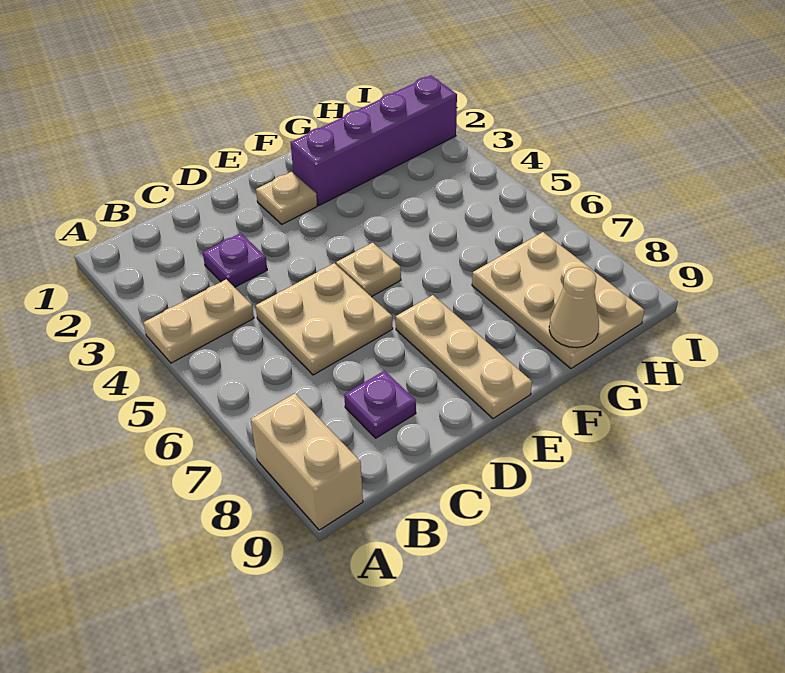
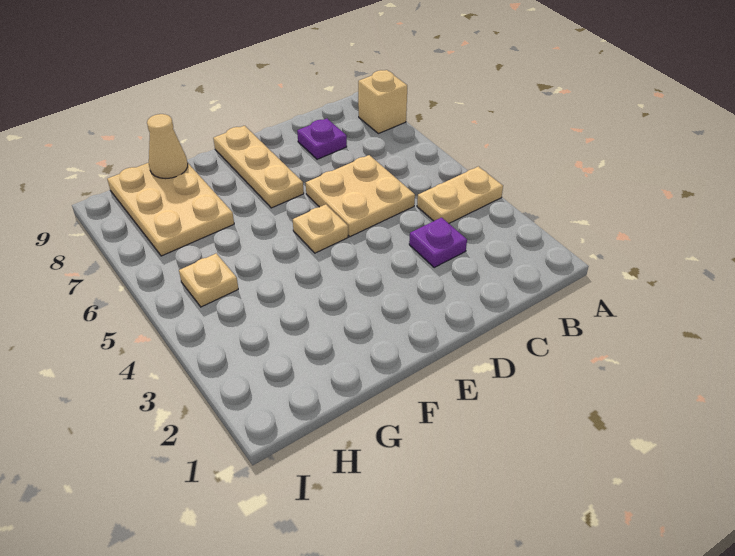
tan 1x2 brick [251,394,363,530] -> tan 1x1 brick [358,70,407,134]
tan 1x1 plate [256,172,317,224] -> tan 1x1 plate moved to [179,253,238,307]
purple 1x4 brick [291,75,457,205] -> none

